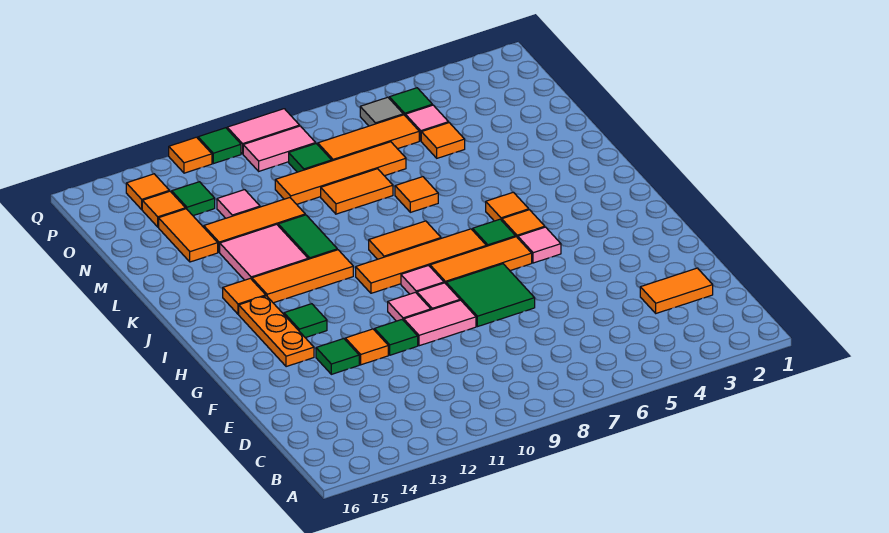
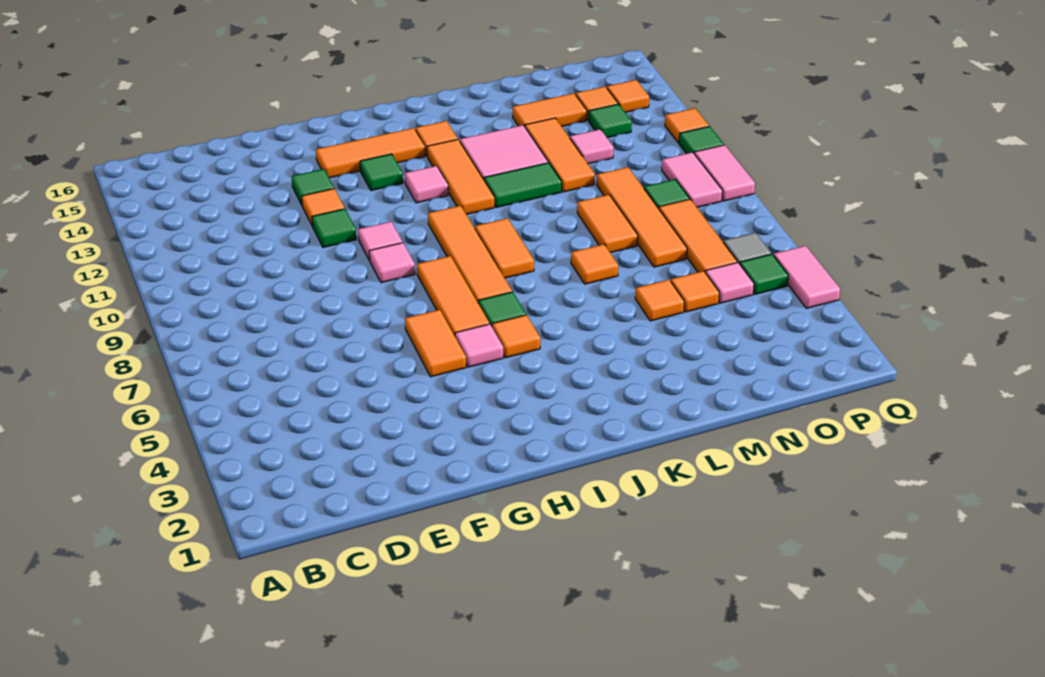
orange 1x2 tile [640,268,713,313] -> orange 1x2 tile moved to [405,310,466,377]
green 2x2 tile [446,264,535,327] -> none
pink 1x2 tile [404,300,476,346] -> pink 1x2 tile moved to [774,246,840,308]
orange 1x3 plate [239,296,314,367] -> orange 1x3 tile [316,128,425,178]
pink 1x1 tile [401,265,444,294] -> pink 1x1 tile moved to [405,166,448,203]
orange 1x1 tile [486,192,529,221] -> orange 1x1 tile moved to [635,280,684,321]

